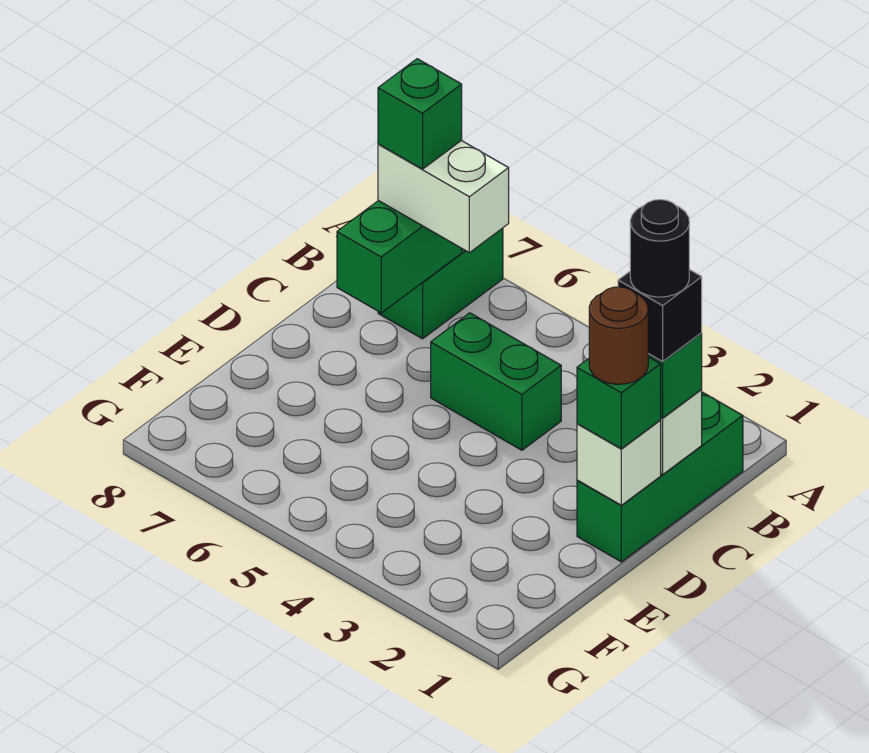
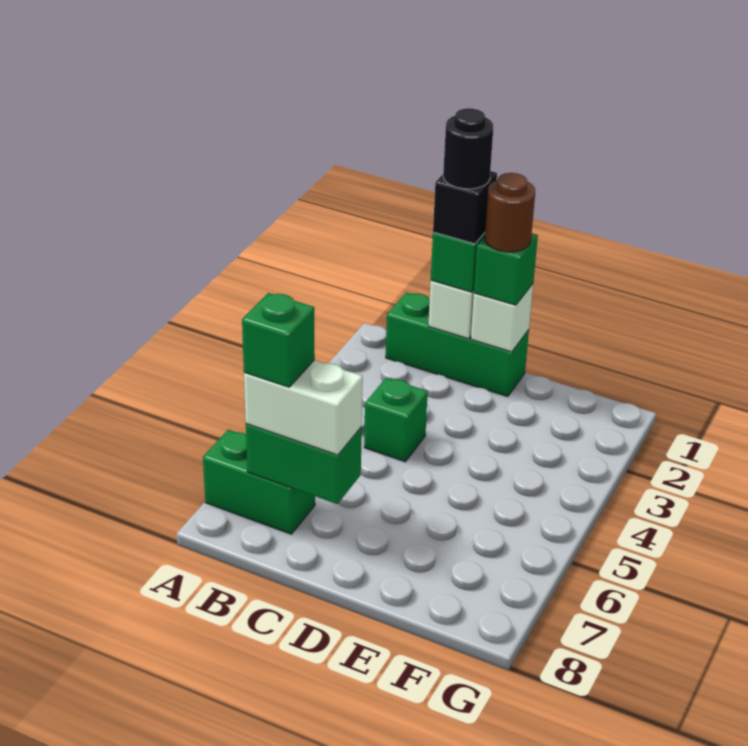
white 1x2 brick [378,141,509,253] -> white 1x2 brick turned to [244,360,363,455]
green 1x2 brick [431,313,561,450] -> green 1x1 brick [364,378,428,462]

